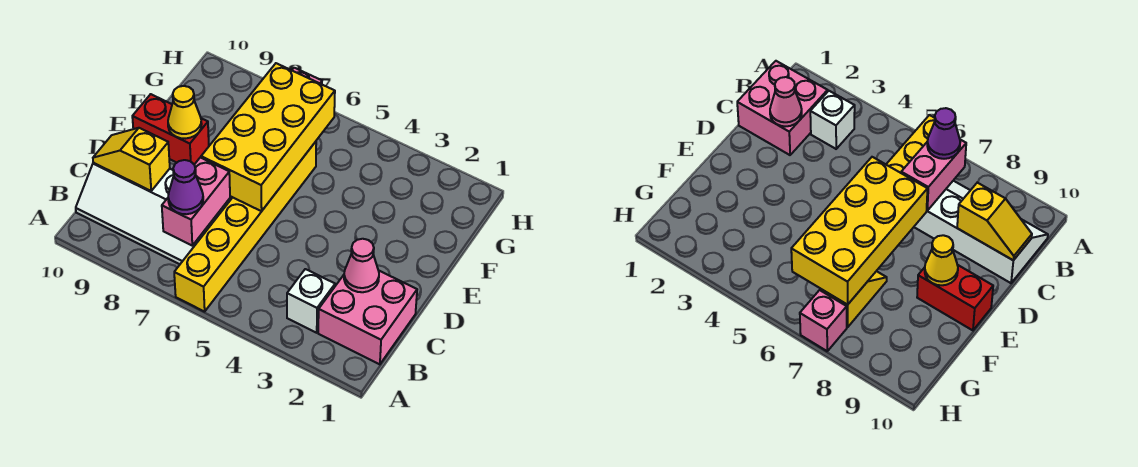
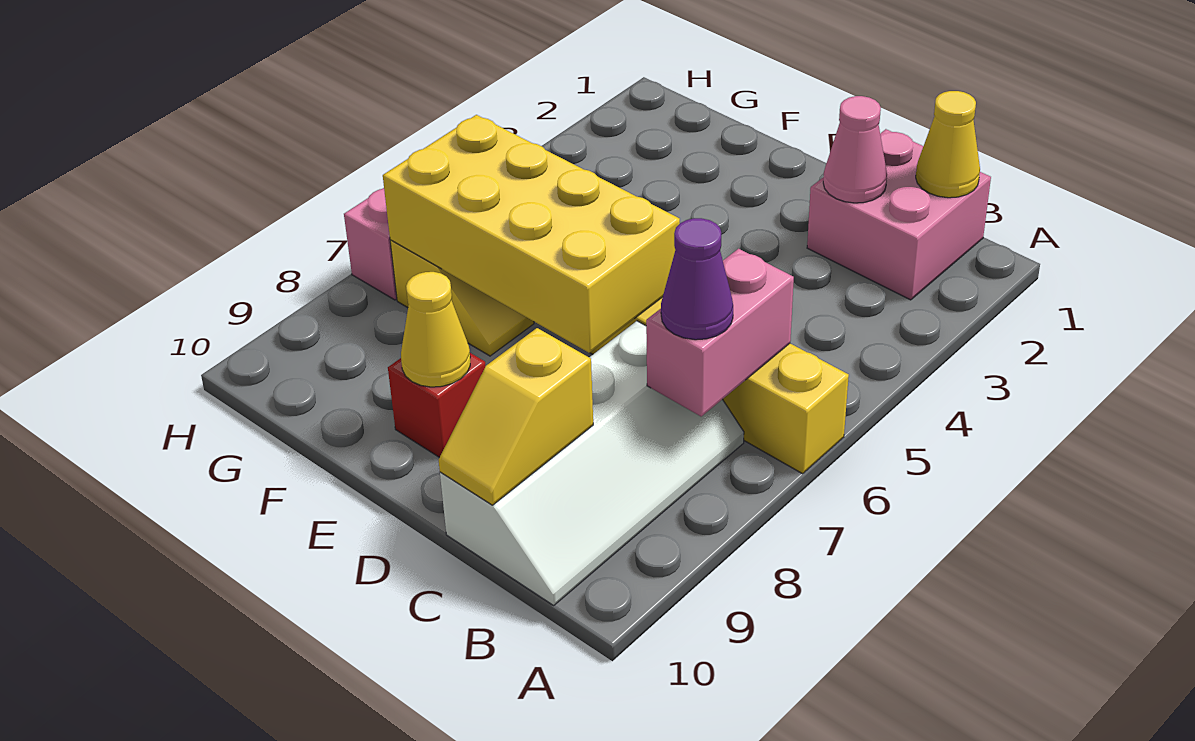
none -> yellow 1x1 cone [916,91,980,198]
white 1x1 brick [287,269,335,333] -> none
pink 1x2 brick [162,157,230,245] -> pink 1x2 brick turned to [646,249,794,416]
red 1x2 brick [132,94,209,164] -> red 1x1 brick [388,353,486,457]

